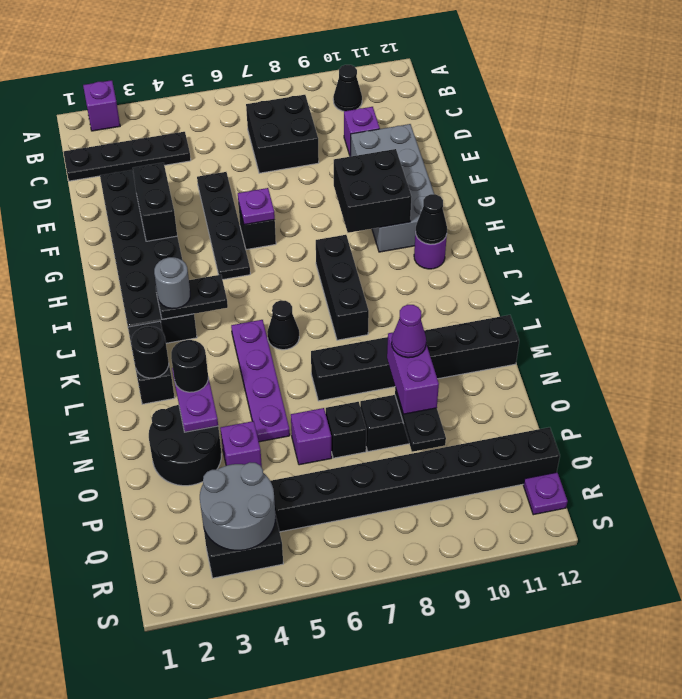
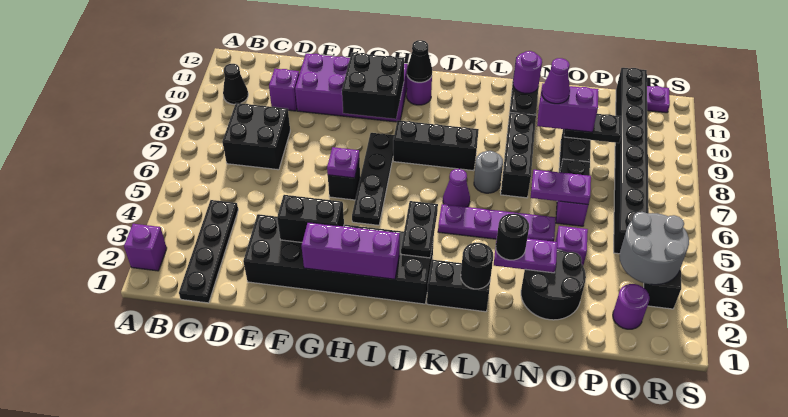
black 1x4 plate [197,172,250,280] -> black 1x4 plate turned to [352,133,394,225]
grey 2x4 brick [351,124,434,252] -> purple 2x4 brick [295,54,408,122]
none -> purple 1x3 brick [302,222,400,279]
grey 1x1 round brick [154,257,190,309] -> grey 1x1 round brick moved to [474,151,503,193]
black 1x1 cone [267,300,299,350] -> purple 1x1 cone [443,169,470,207]
none -> purple 1x1 round brick [513,51,542,93]
none -> purple 1x2 plate [531,170,591,205]
none -> purple 1x1 round brick [613,284,650,329]

